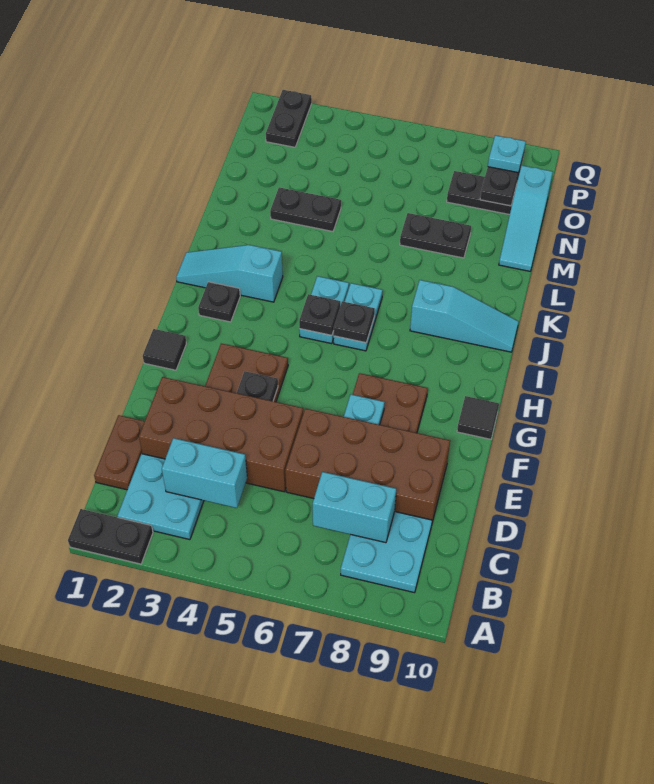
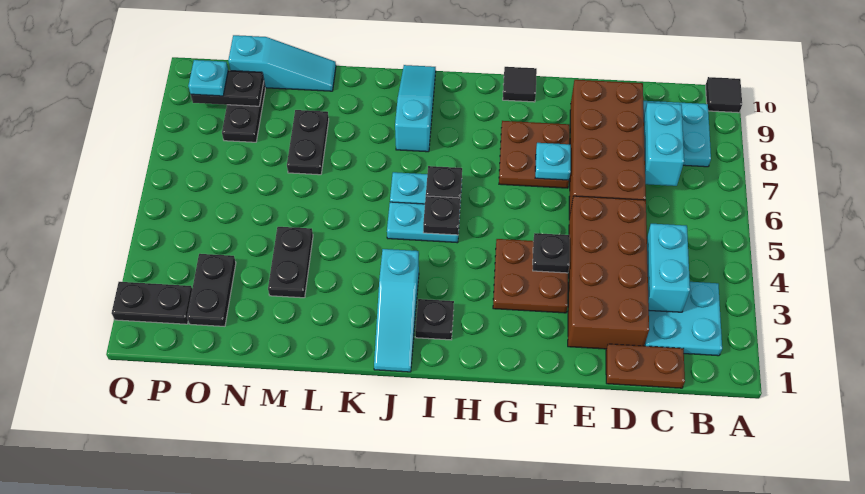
black 1x2 plate [68,509,153,564] -> black 1x2 plate moved to [187,254,236,326]
black 1x1 tile [143,329,186,370] -> black 1x1 tile moved to [706,77,742,113]

